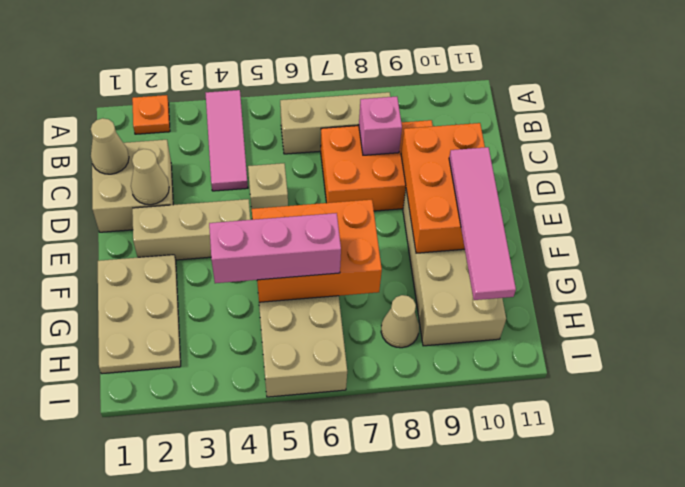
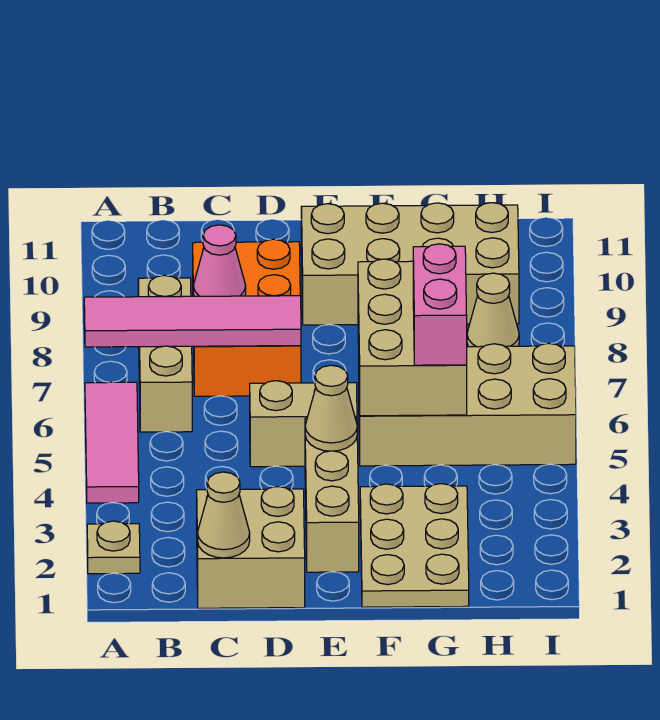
orange 1x1 plate [132,95,170,134] -> tan 1x1 plate [87,521,140,574]
pink 1x3 tile [206,90,248,191] -> pink 1x3 tile turned to [85,382,139,503]
pink 1x1 brick [359,97,402,155] -> pink 1x1 cone [193,225,246,296]
tan 1x1 cone [131,149,169,205] -> tan 1x1 cone moved to [305,365,357,451]
tan 1x1 brick [248,163,288,210] -> tan 1x2 brick [250,381,357,467]
orange 2x3 brick [401,123,485,253] -> none
pink 1x4 tile [449,147,516,300] -> pink 1x4 tile moved to [84,296,301,347]
tan 2x3 plate [98,255,181,374] -> tan 2x3 plate turned to [360,484,469,607]
orange 2x3 brick [252,200,382,302] -> tan 2x3 brick [358,259,467,416]
pink 1x3 brick [209,213,341,283] -> pink 1x2 brick [413,244,467,365]

